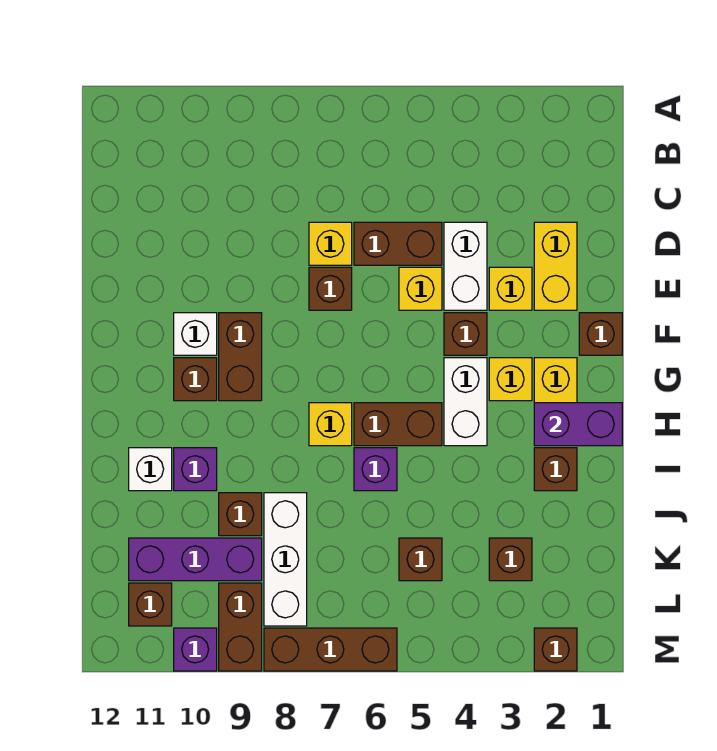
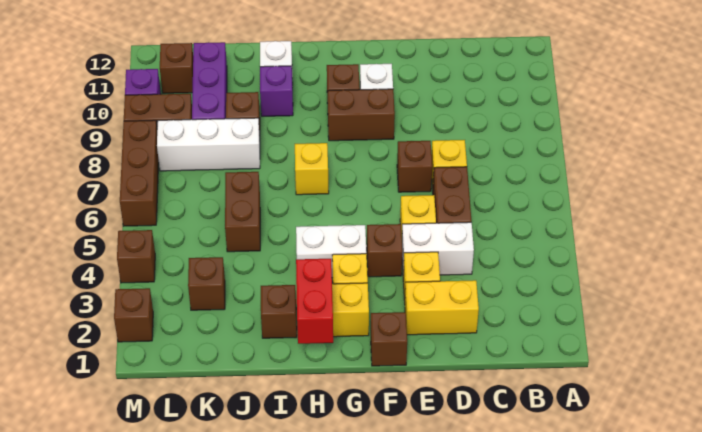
purple 1x2 brick [534,403,622,446] -> red 1x2 brick [296,259,333,344]
brown 1x2 brick [354,403,442,446] -> brown 1x2 brick moved to [225,172,260,252]
purple 1x1 brick [354,448,397,491] -> none
brown 1x1 brick [399,538,442,581] -> brown 1x1 brick moved to [117,230,155,283]

